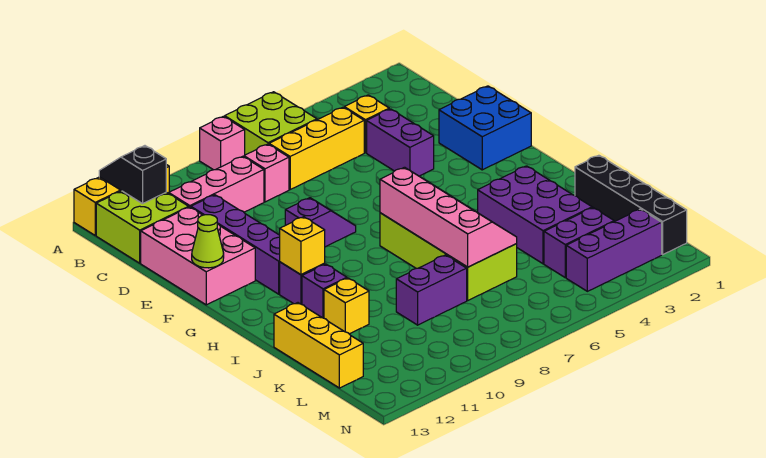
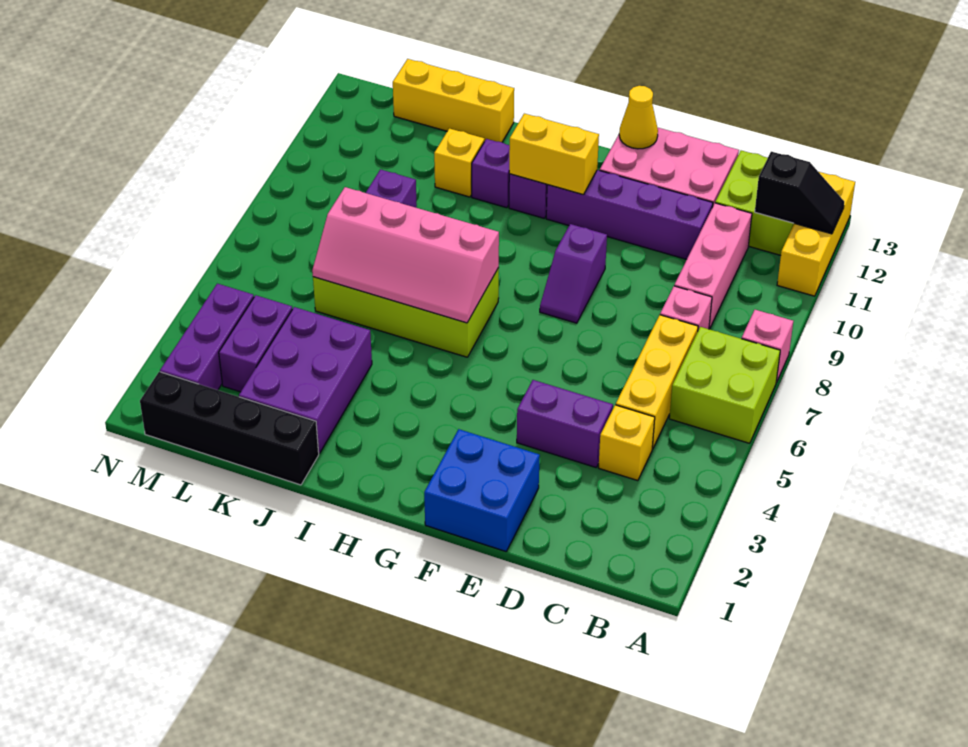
lime 1x1 cone [192,215,224,268] -> yellow 1x1 cone [619,86,658,149]
yellow 1x1 brick [280,217,325,275] -> yellow 1x2 brick [509,114,599,195]
purple 2x3 brick [478,166,592,264] -> purple 2x3 brick turned to [239,307,372,453]

